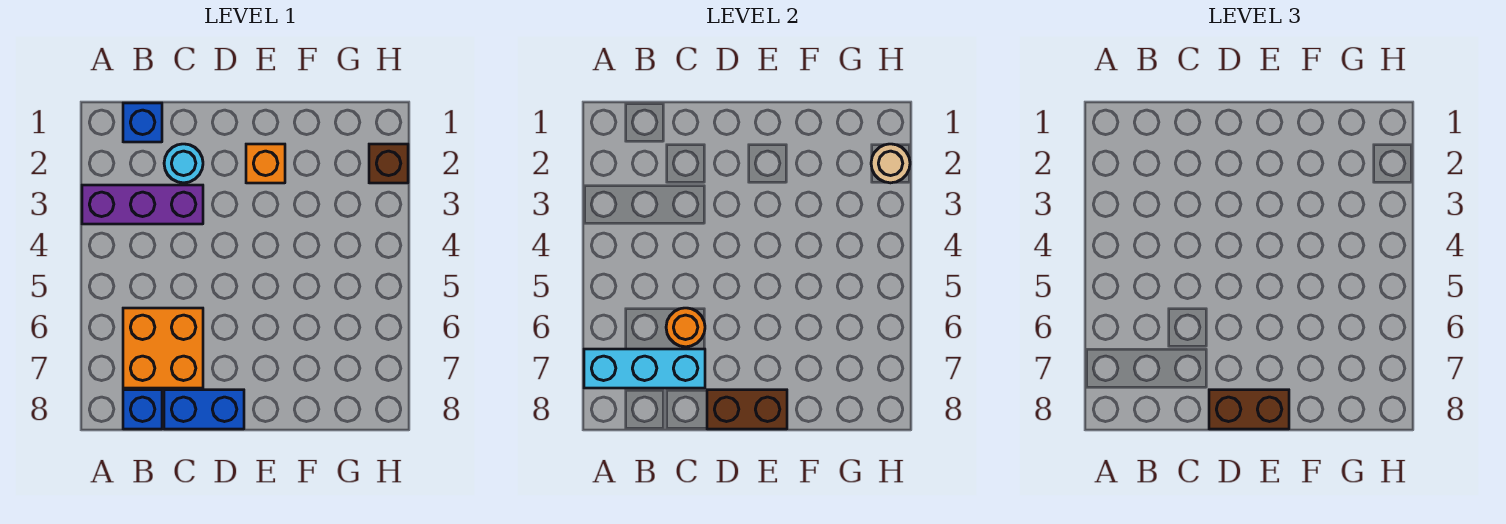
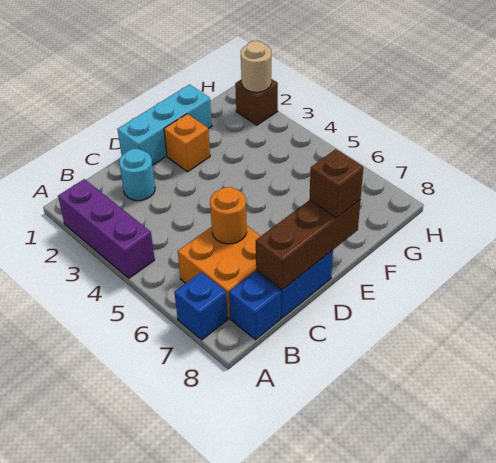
purple 1x3 brick [82,185,203,224] -> purple 1x3 brick turned to [58,179,155,278]
cyan 1x3 brick [584,349,705,388] -> cyan 1x3 brick moved to [117,84,212,165]
blue 1x1 brick [123,103,162,142] -> blue 1x1 brick moved to [174,272,228,340]
brown 1x2 brick [707,390,787,429] -> brown 1x3 brick [256,200,360,290]
brown 1x2 brick [1209,390,1289,429] -> brown 1x1 brick [309,149,363,218]

